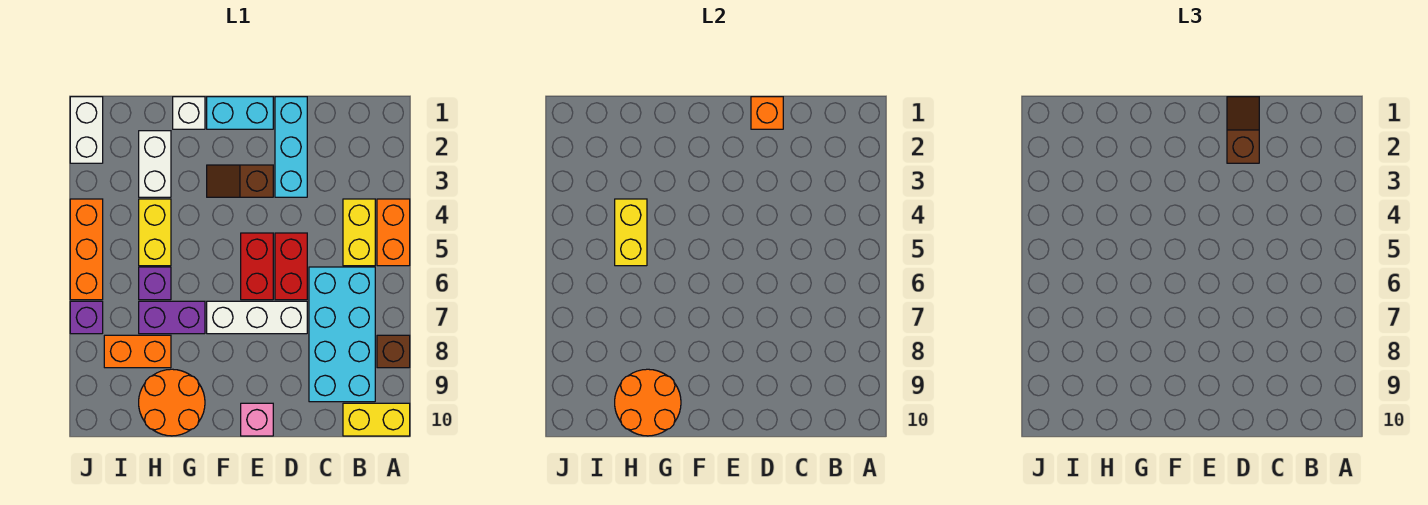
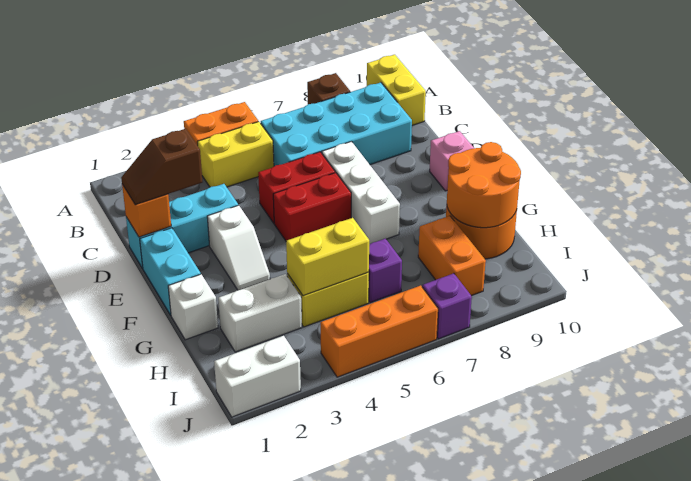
brown 1x2 slope [207,165,273,197] -> white 1x2 slope [207,205,270,290]
purple 1x2 brick [139,301,205,334] -> none

